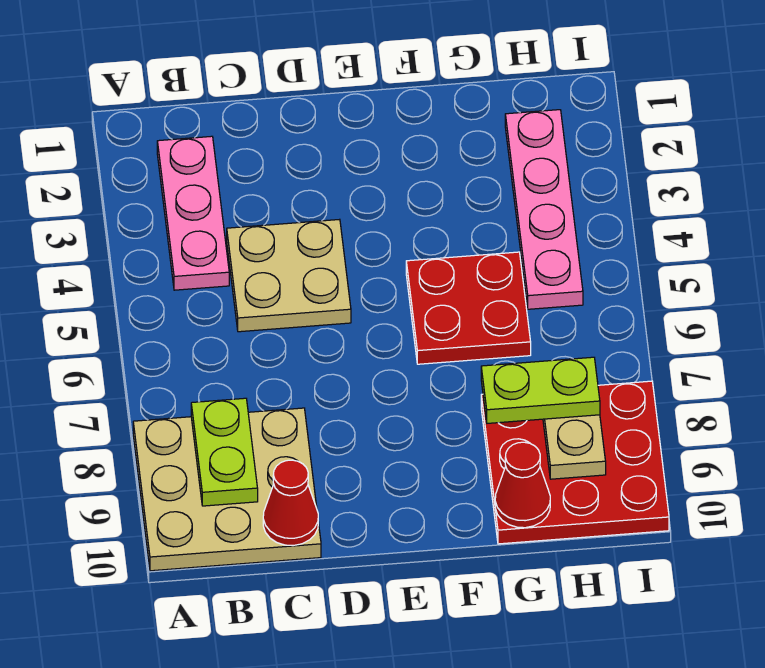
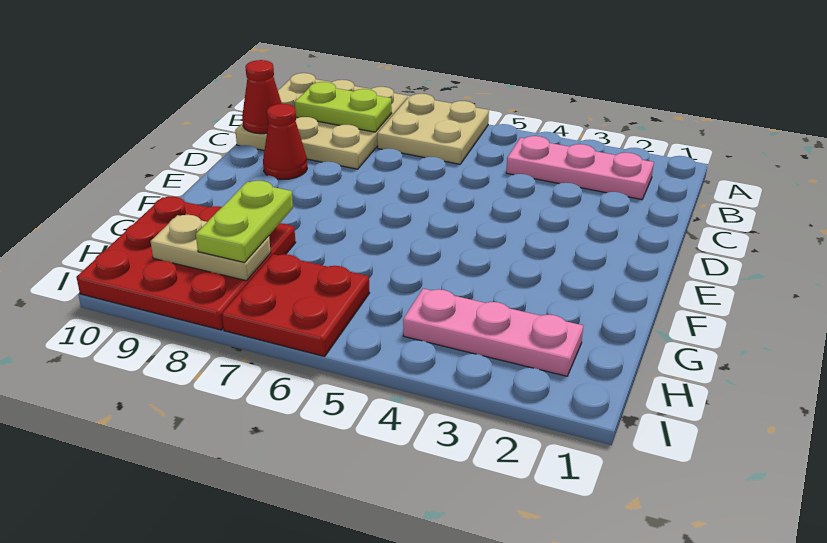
tan 2x2 plate [227,219,351,332] -> tan 2x2 plate moved to [377,94,489,164]
red 2x2 plate [406,252,531,364] -> red 2x2 plate moved to [222,254,369,356]
red 1x1 cone [495,442,550,528] -> red 1x1 cone moved to [263,104,307,179]
pink 1x4 plate [505,110,583,309] -> pink 1x3 plate [403,289,583,376]

